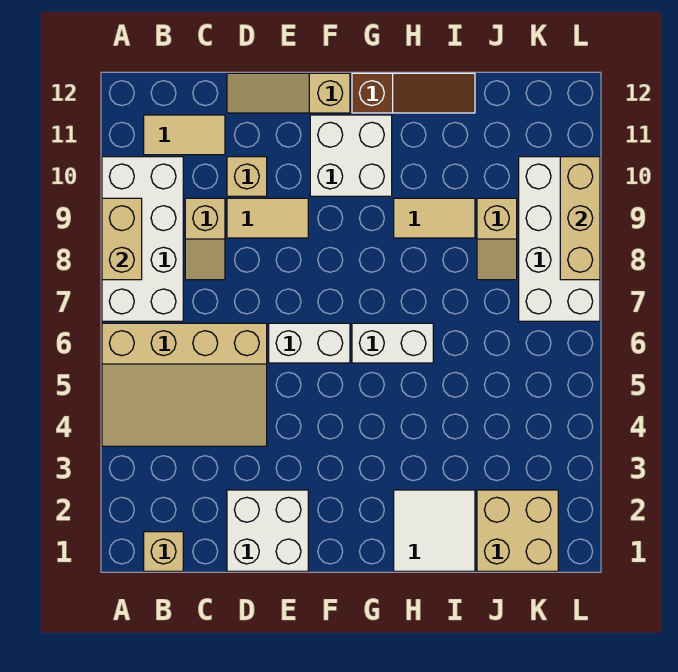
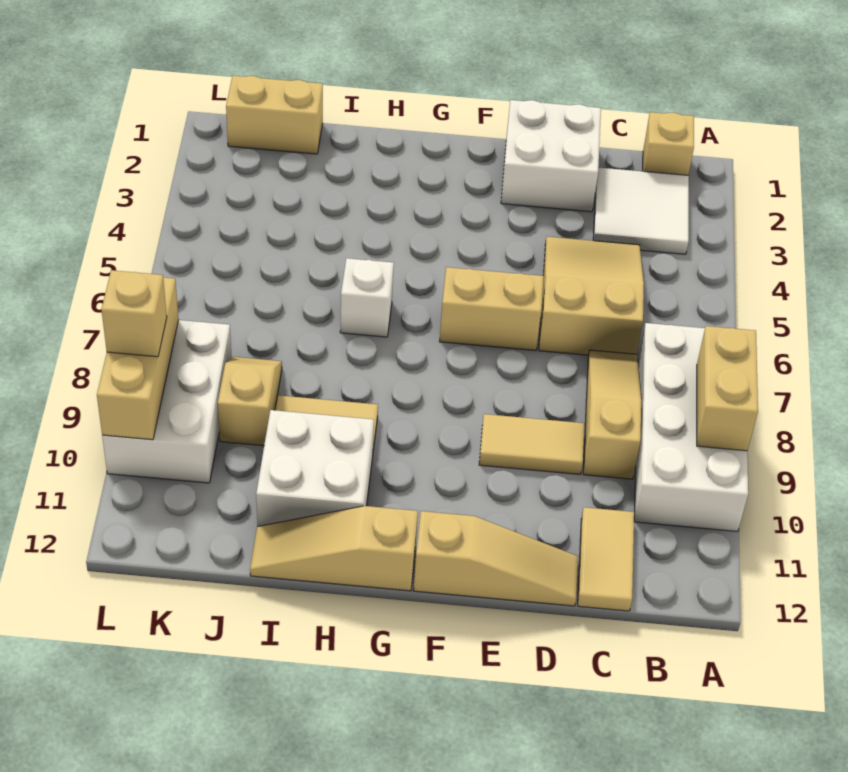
tan 3x4 slope [102,323,267,446] -> tan 2x3 slope [539,237,644,355]
tan 1x2 tile [144,115,225,155] -> tan 1x2 tile turned to [578,507,634,611]
tan 1x2 slope [185,198,225,280] -> tan 1x3 slope [583,350,641,479]
tan 1x1 brick [227,157,267,196] -> tan 1x1 brick moved to [101,270,167,357]
white 1x2 brick [269,323,350,363] -> tan 1x2 brick [440,267,544,350]
white 2x2 brick [310,115,392,196] -> white 2x2 brick moved to [256,410,374,527]
white 1x2 brick [352,323,433,363] -> white 1x1 brick [340,258,394,337]
brown 1x3 slope [352,73,475,113] -> tan 1x3 slope [250,506,418,591]
white 2x2 tile [394,490,475,571] -> white 2x2 tile moved to [593,168,689,254]
tan 2x2 brick [477,490,558,571] -> tan 1x2 brick [226,76,323,154]
white 2x4 brick [519,157,600,321] -> white 2x3 brick [102,320,232,483]

